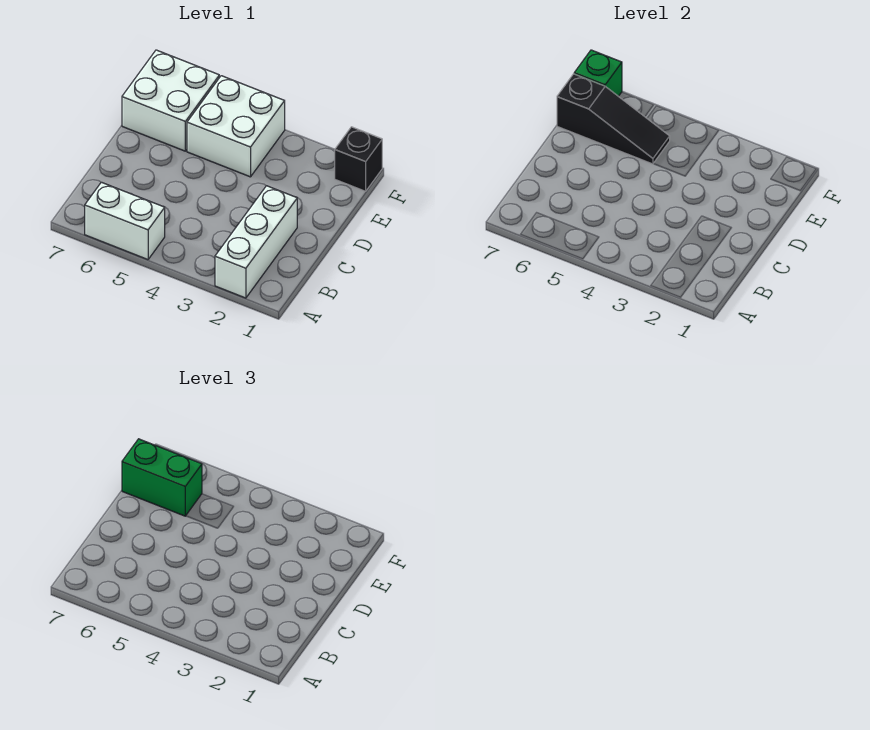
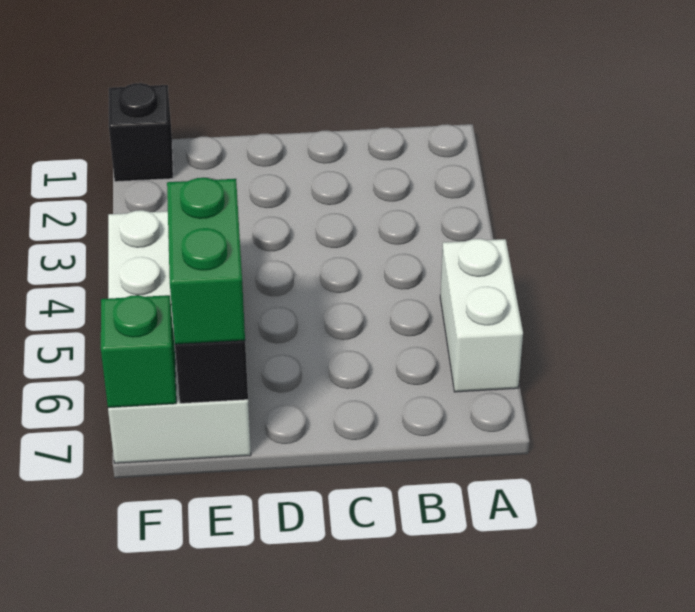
white 1x3 brick [215,186,297,298] -> none

